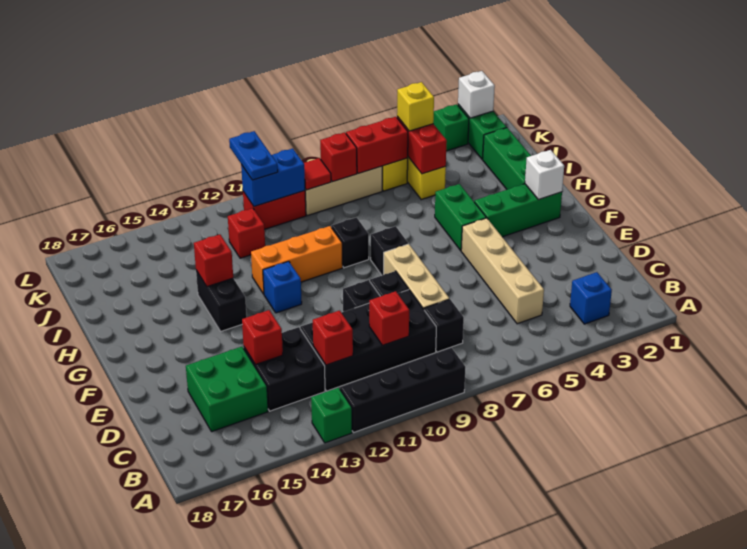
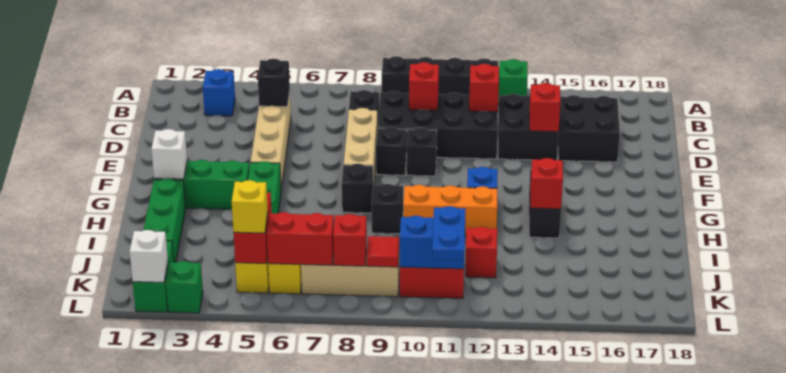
none -> black 1x1 brick [258,59,290,107]
green 2x2 brick [186,347,268,432] -> black 2x2 brick [558,95,620,162]

